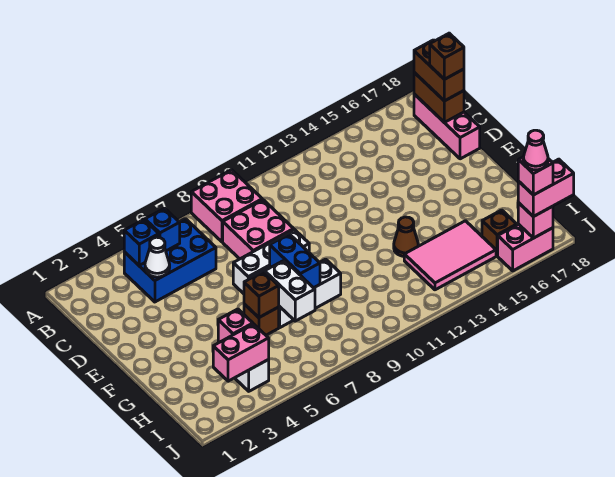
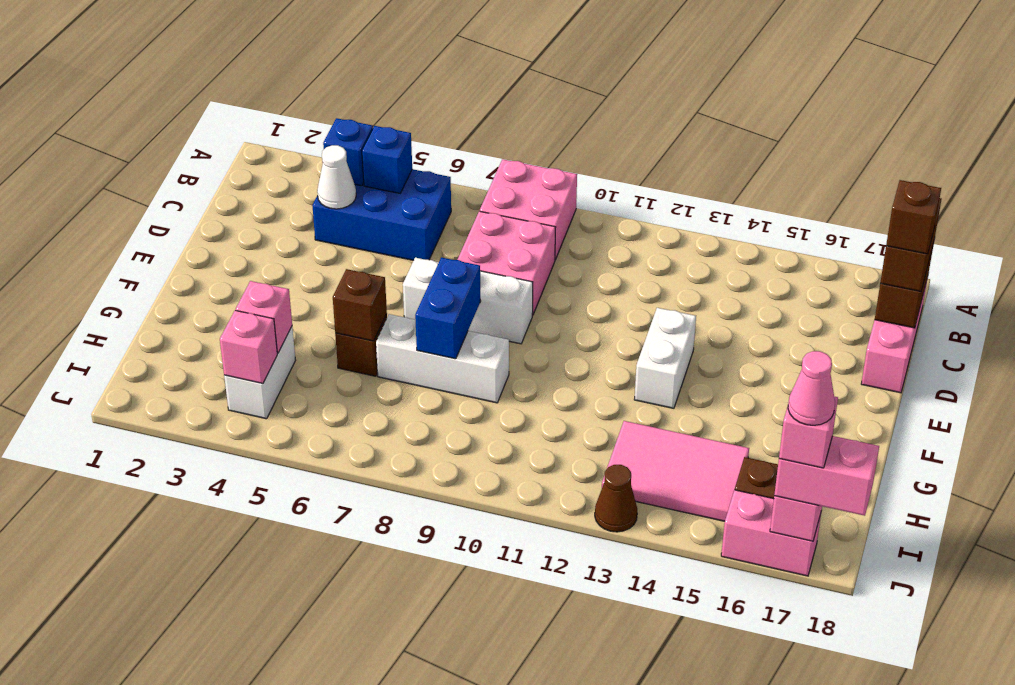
white 1x2 brick [265,260,315,321] -> white 1x2 brick moved to [634,308,696,408]
brown 1x1 cone [394,217,418,256] -> brown 1x1 cone moved to [595,465,637,532]
pink 1x2 brick [213,324,269,381] -> pink 1x1 brick [220,310,277,384]

